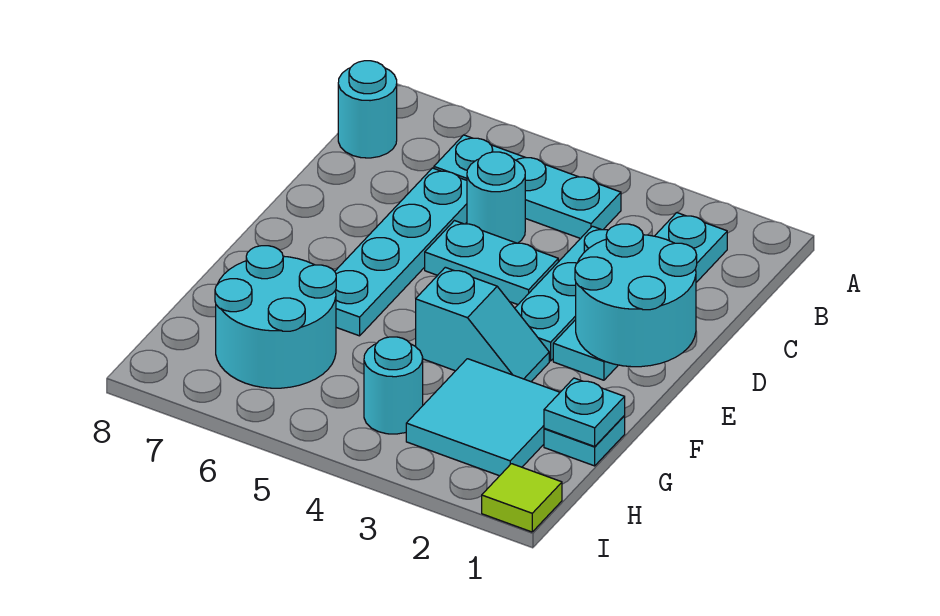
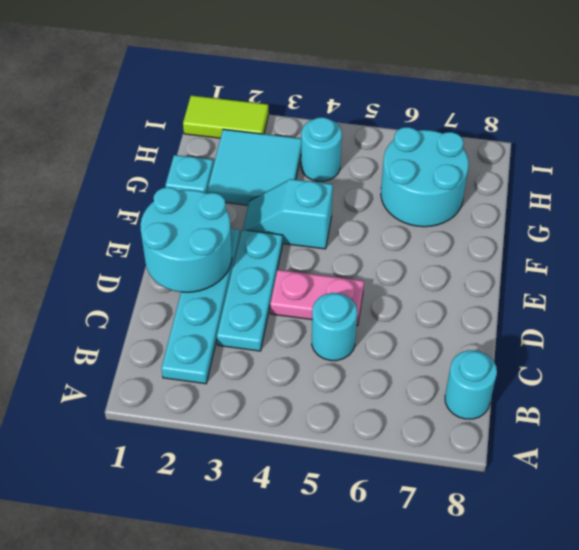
cyan 1x3 plate [434,135,621,239] -> none
cyan 1x4 plate [335,168,467,336] -> none
cyan 1x2 plate [425,221,558,305] -> pink 1x2 plate [270,270,364,326]
cyan 1x1 plate [544,378,625,446] -> none
lime 1x1 tile [482,464,562,532] -> lime 1x2 tile [183,95,269,138]

